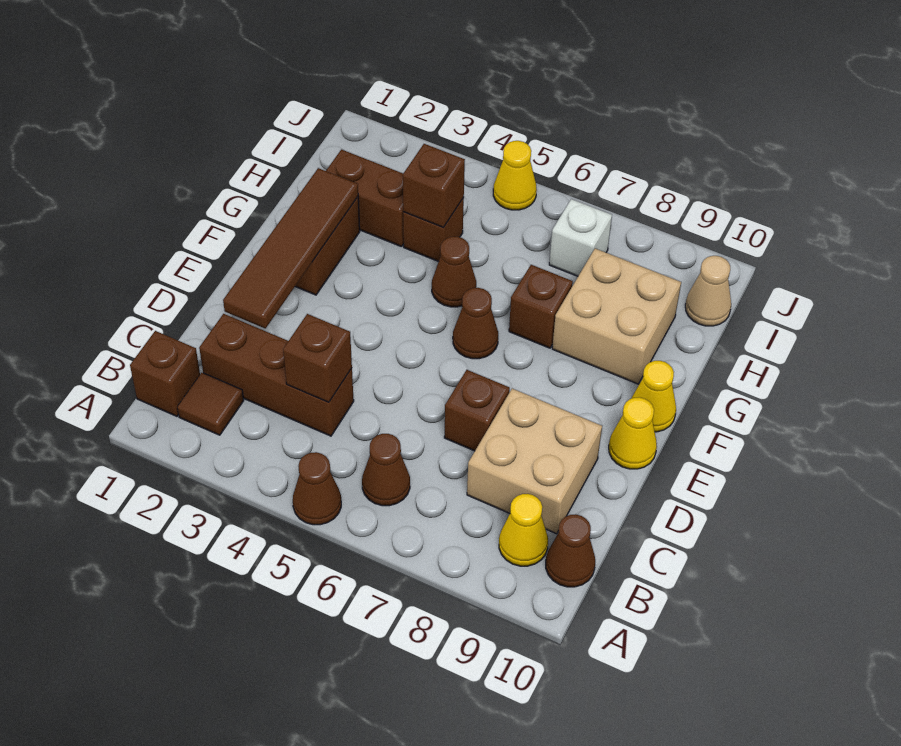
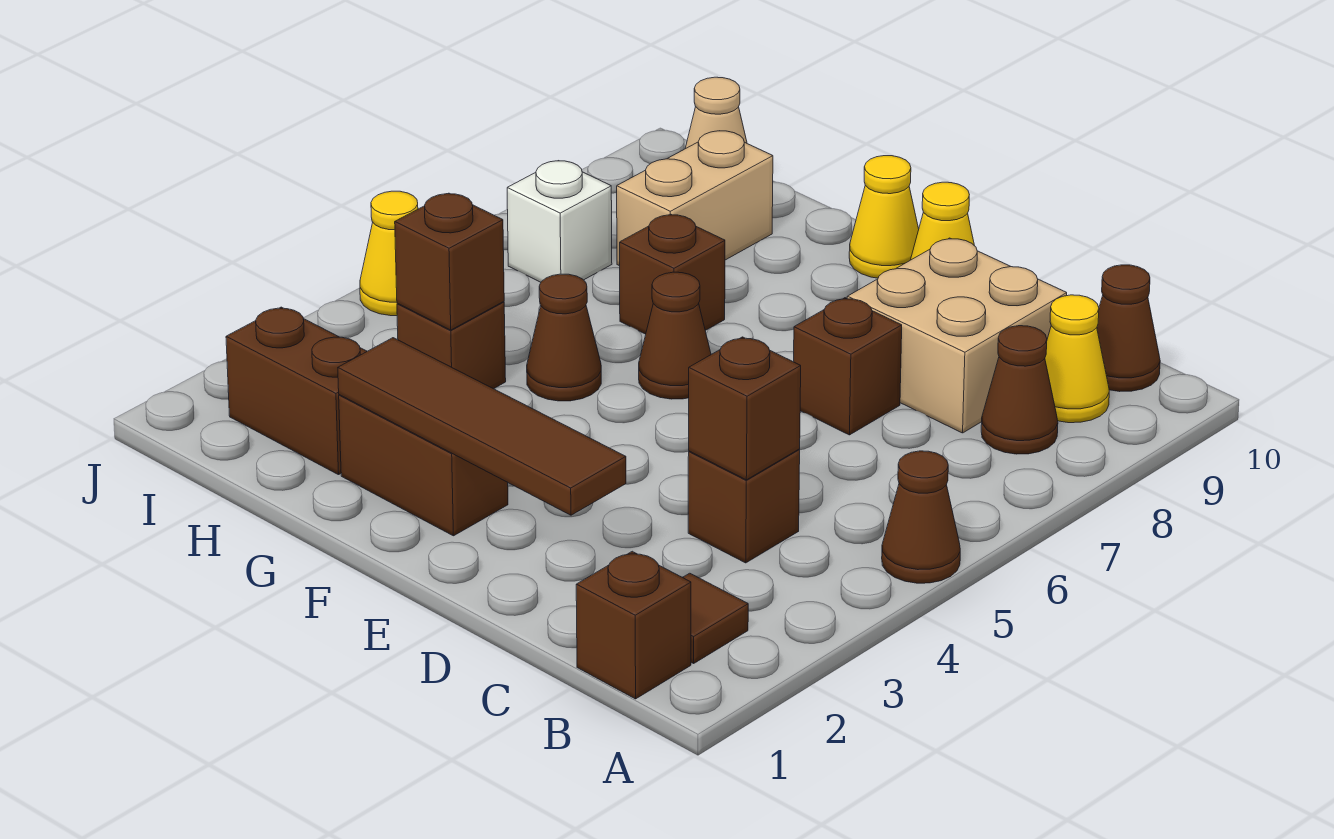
brown 1x1 cone [362,434,410,506] -> brown 1x1 cone moved to [981,326,1058,454]
brown 1x3 brick [199,314,354,436] -> brown 1x1 brick [688,449,800,563]
tan 2x2 brick [552,248,681,384] -> tan 1x2 brick [617,131,773,266]
brown 1x2 brick [326,150,404,247] -> brown 1x2 brick turned to [226,307,367,475]

